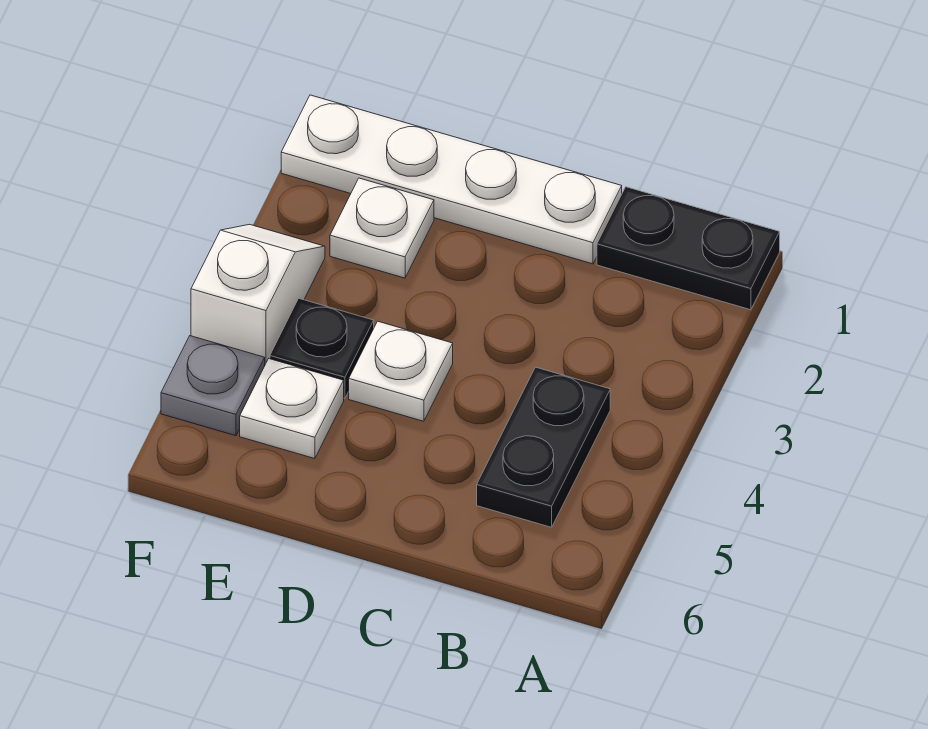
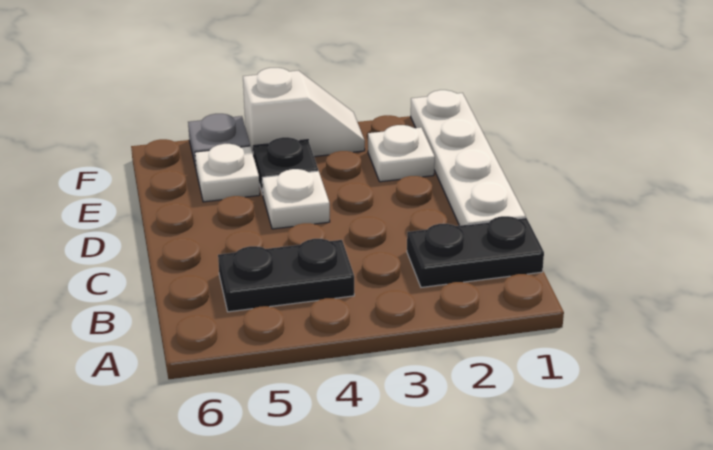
black 1x2 plate [597,187,780,310] -> black 1x2 plate turned to [407,216,544,287]

